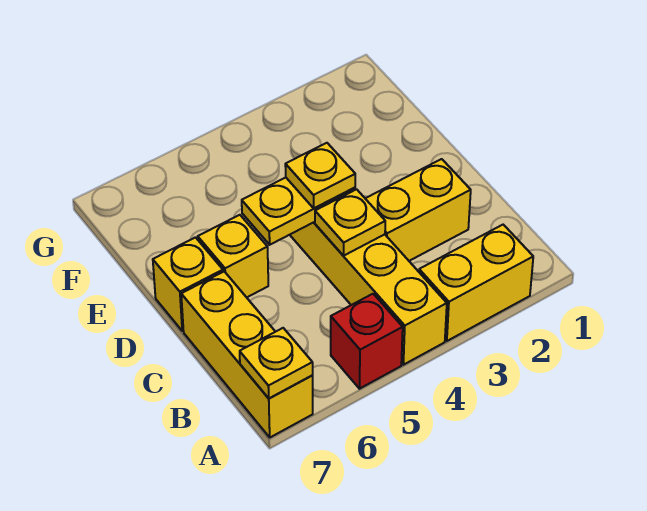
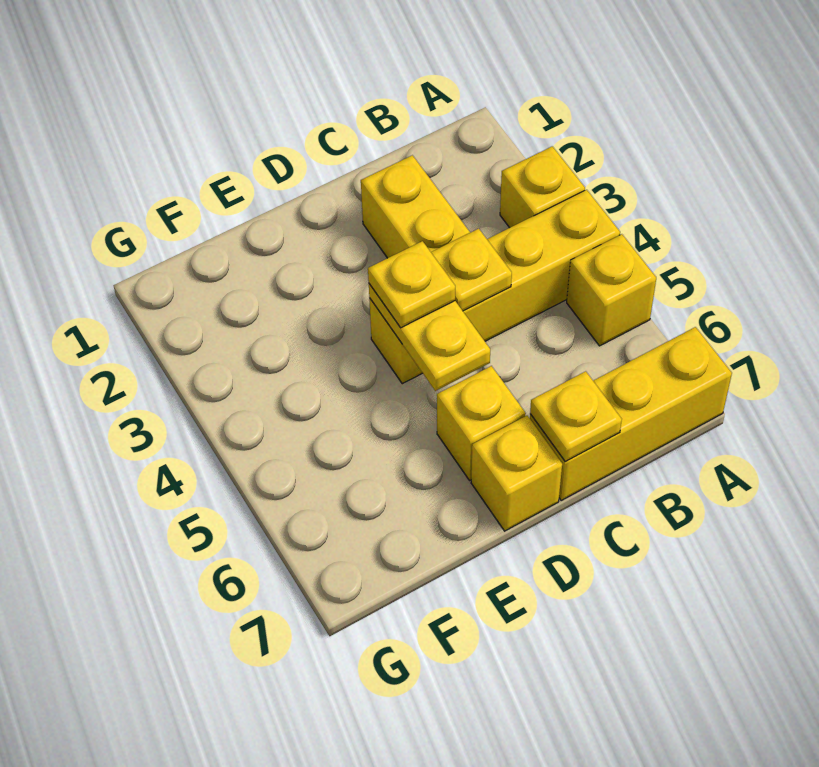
yellow 1x2 brick [419,225,533,341] -> yellow 1x1 brick [500,146,585,228]
red 1x1 brick [331,294,403,389] -> yellow 1x1 brick [567,234,656,346]
yellow 1x1 plate [240,328,313,398] -> yellow 1x1 plate moved to [530,371,622,462]

